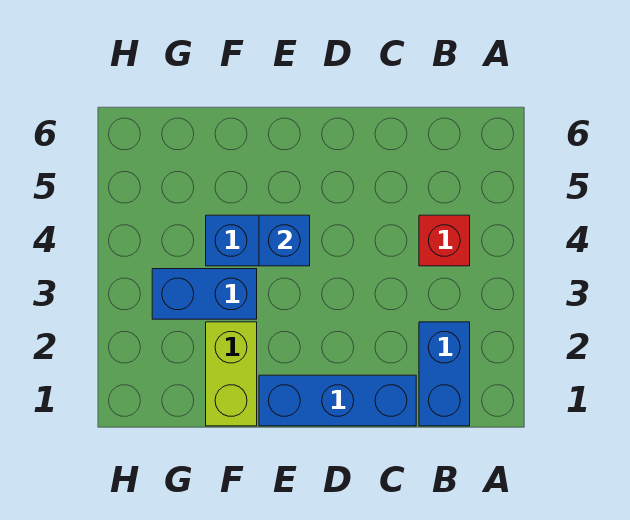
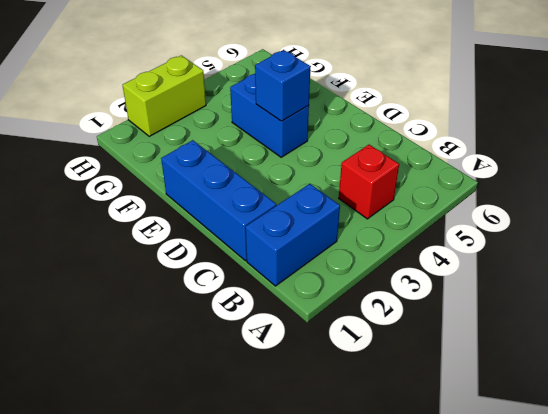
lime 1x2 brick [206,322,257,426] -> lime 1x2 brick moved to [123,55,206,136]
blue 1x2 brick [152,269,257,319] -> none

